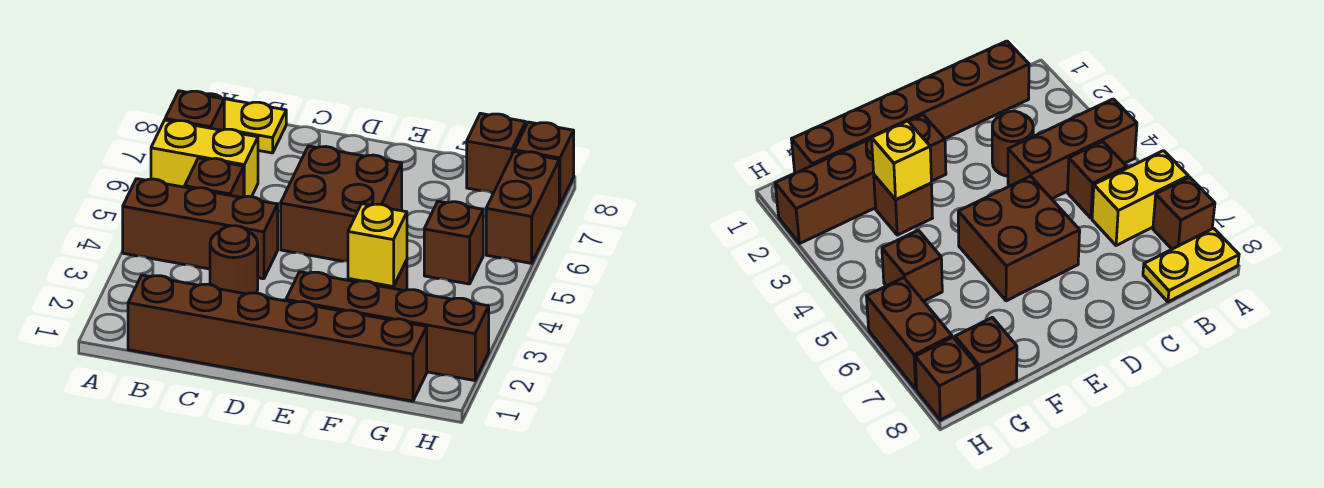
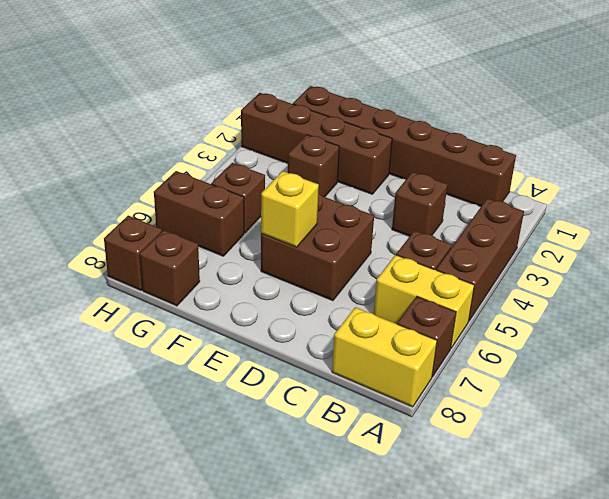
brown 1x3 brick [123,179,278,279] -> brown 1x3 brick turned to [436,198,524,321]
yellow 1x2 plate [206,94,286,153] -> yellow 1x2 brick [332,307,437,407]
brown 1x1 round brick [210,226,258,294] -> brown 1x1 brick [392,172,447,236]
yellow 1x1 brick [348,204,407,287] -> yellow 1x1 brick moved to [261,171,319,247]
brown 1x2 brick [486,151,559,263] -> brown 1x2 brick turned to [154,171,244,256]

